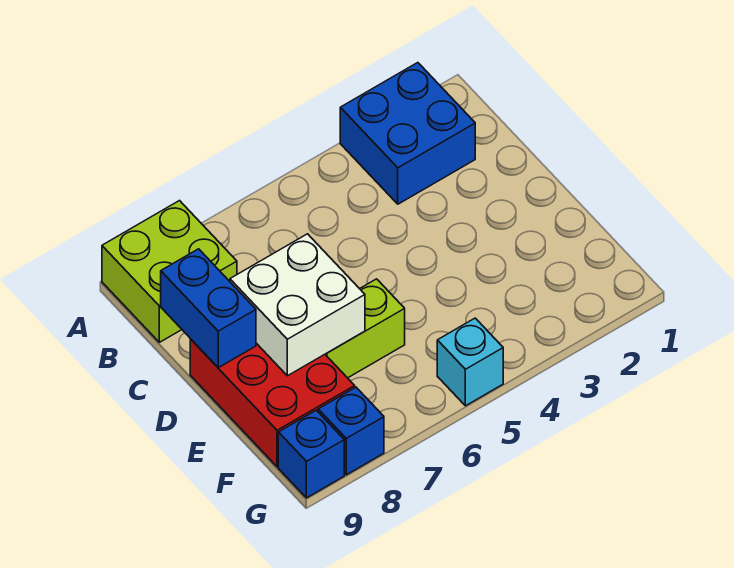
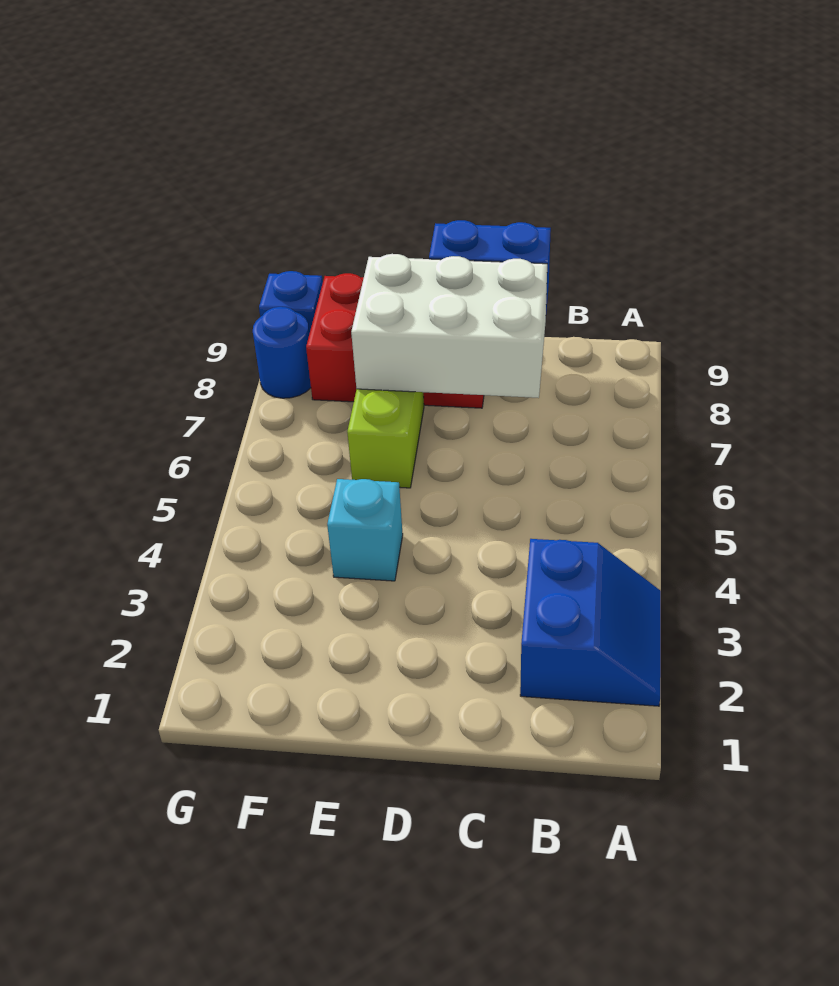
blue 2x2 brick [340,63,475,204] -> blue 2x2 slope [520,539,661,706]
lime 2x2 brick [102,201,237,342] -> none
white 2x2 brick [230,234,365,376] -> white 2x3 brick [351,254,547,398]
cyan 1x1 brick [437,318,503,406] -> cyan 1x1 brick moved to [327,479,403,581]
blue 1x1 brick [318,387,384,475] -> blue 1x1 round brick [253,307,311,398]

